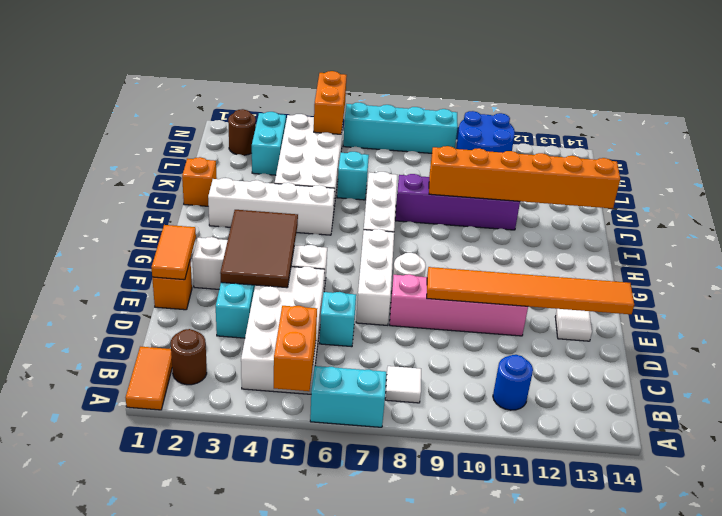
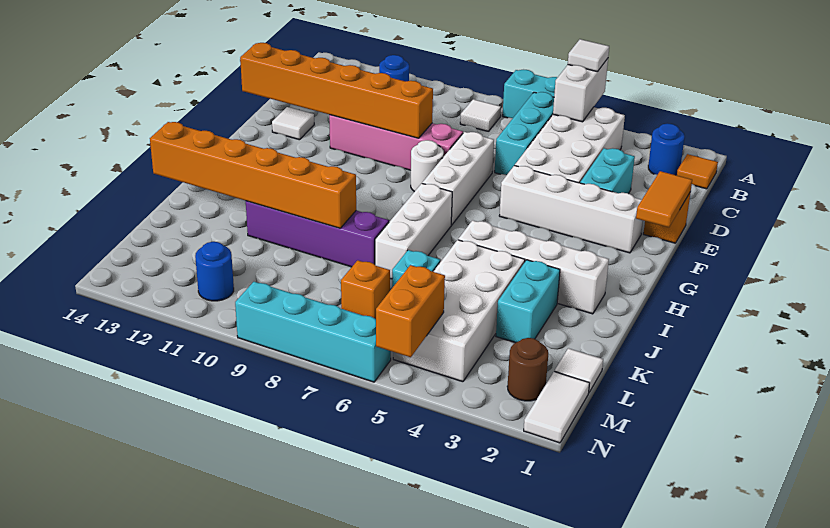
orange 1x2 tile [126,347,172,410] -> orange 1x1 tile [677,154,718,189]
orange 1x2 brick [274,306,317,391] -> white 1x2 brick [553,59,608,122]
none -> white 1x1 tile [568,39,609,72]
brown 1x1 round brick [171,329,207,385] -> blue 1x1 round brick [648,123,685,175]
cyan 1x1 brick [320,292,356,347] -> cyan 1x3 brick [495,92,554,175]
brown 2x3 tile [220,210,298,288] -> none
orange 1x6 tile [427,267,634,314] -> orange 1x6 brick [240,43,433,138]
orange 1x1 brick [182,157,217,206] -> orange 1x1 brick moved to [341,260,390,319]
none -> white 1x1 tile [554,348,603,392]
cyan 1x2 brick [252,112,286,175] -> cyan 1x2 brick moved to [496,260,560,343]
none -> white 1x2 tile [524,372,590,443]
blue 2x2 round brick [456,111,515,153] -> blue 1x1 round brick [195,242,234,301]

